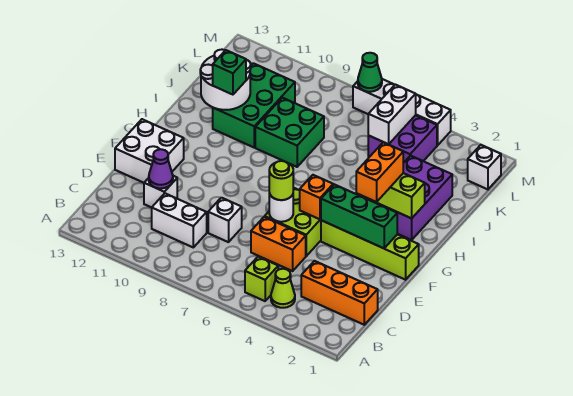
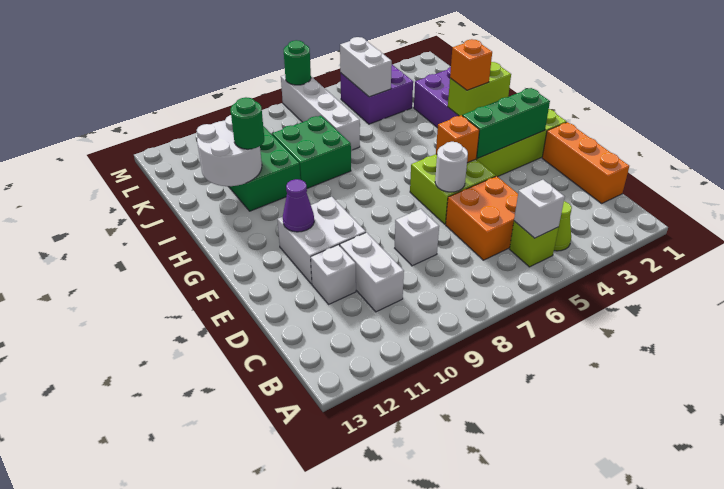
orange 1x3 brick [301,261,378,325] -> orange 1x3 brick turned to [542,122,629,203]
white 1x2 brick [152,193,207,247] -> white 1x2 brick turned to [340,232,404,312]
orange 1x2 brick [251,217,306,271] -> orange 2x2 brick [446,176,518,260]
purple 1x1 cone [149,149,173,188] -> purple 1x1 cone moved to [283,179,314,232]
lime 1x1 round brick [269,161,293,200] -> none
white 2x2 brick [115,119,184,183] -> white 2x2 brick moved to [277,197,366,284]
orange 1x2 brick [356,142,403,202] -> orange 1x1 brick [450,39,492,90]
green 1x1 brick [213,50,246,95] -> green 1x1 round brick [231,97,264,149]
white 1x1 brick [468,145,501,189] -> white 1x1 brick moved to [514,180,565,238]
white 1x4 brick [353,79,451,145] -> white 1x4 brick turned to [281,75,360,150]
green 1x1 cone [358,53,382,92] -> green 1x1 round brick [284,40,311,85]

